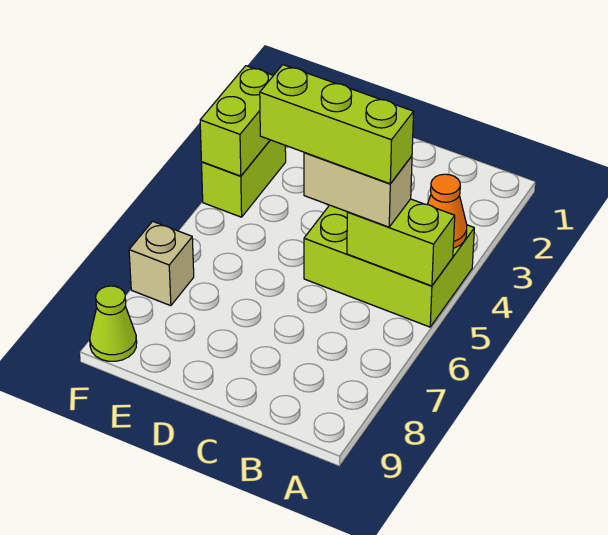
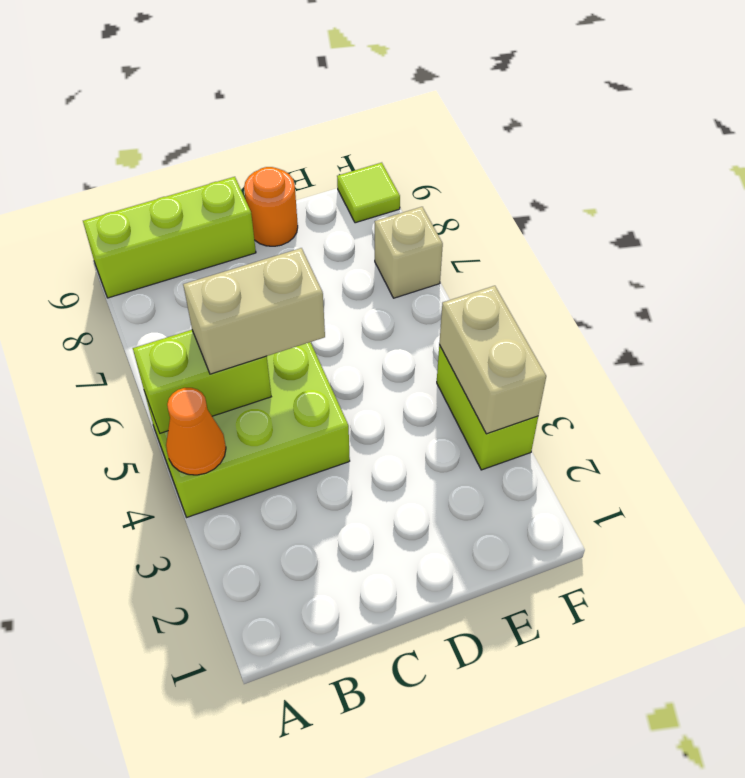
lime 1x3 brick [260,65,414,184] -> lime 1x3 brick moved to [83,177,256,298]
none -> orange 1x1 round brick [244,167,298,246]
lime 1x2 brick [200,66,274,176] -> tan 1x2 brick [439,286,546,434]
lime 1x1 cone [90,286,137,361] -> lime 1x1 tile [337,163,400,223]

